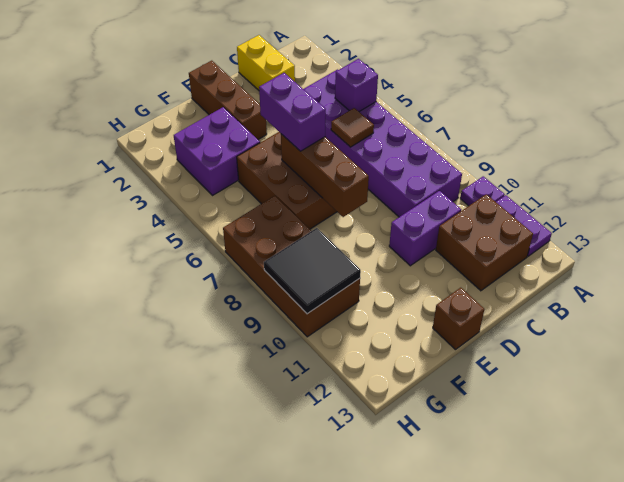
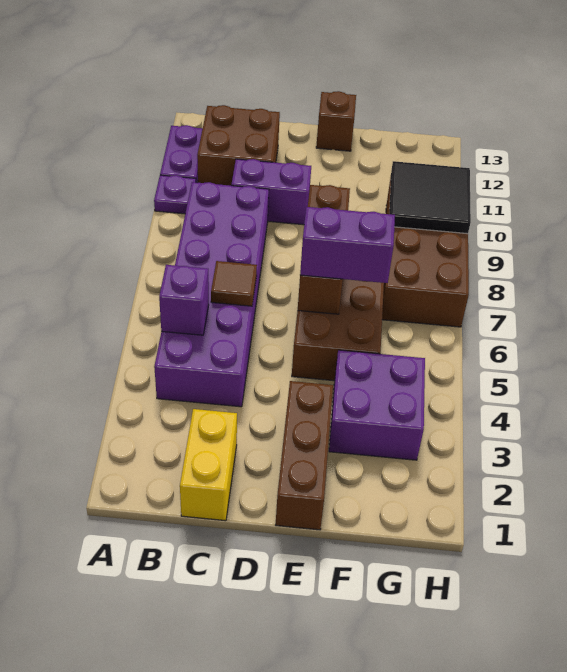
purple 1x2 brick [259,73,326,151] -> purple 1x2 brick turned to [300,207,395,283]

